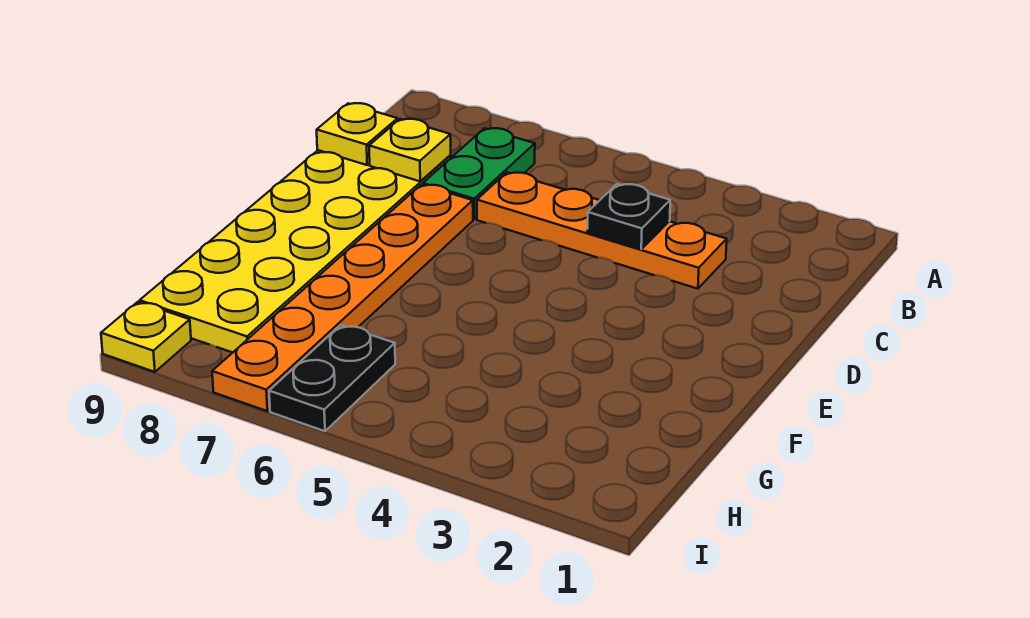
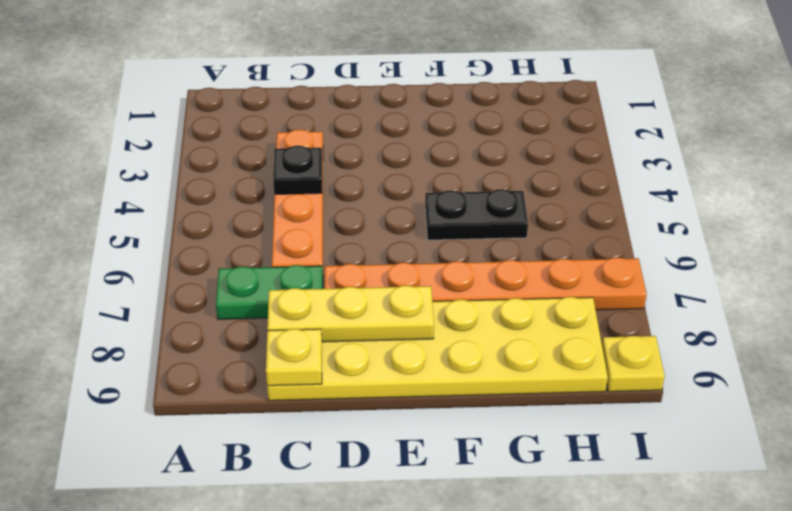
yellow 1x1 plate [369,119,451,181] -> yellow 1x3 plate [267,286,434,342]
black 1x2 plate [269,325,395,431] -> black 1x2 plate moved to [425,189,528,240]

